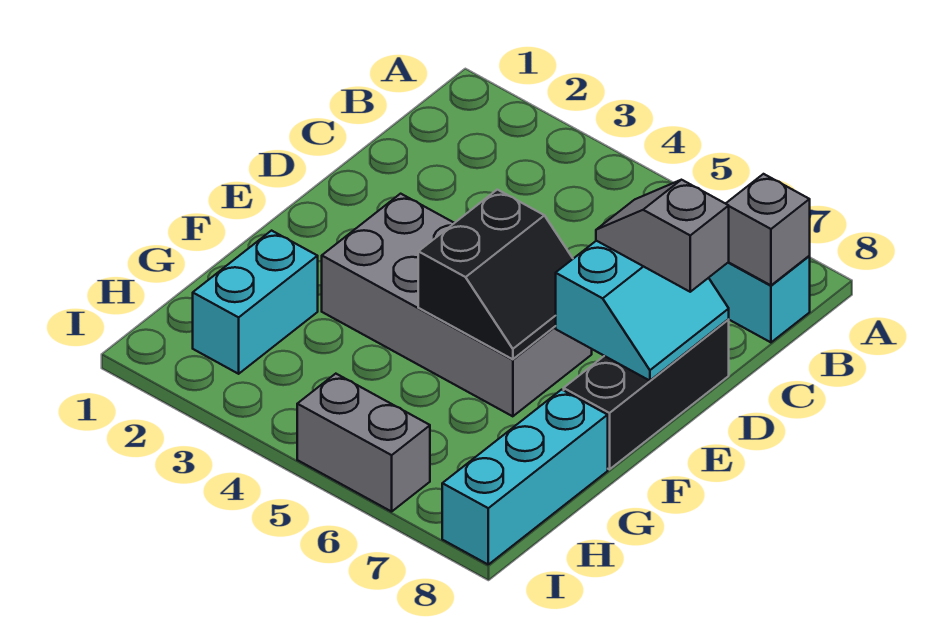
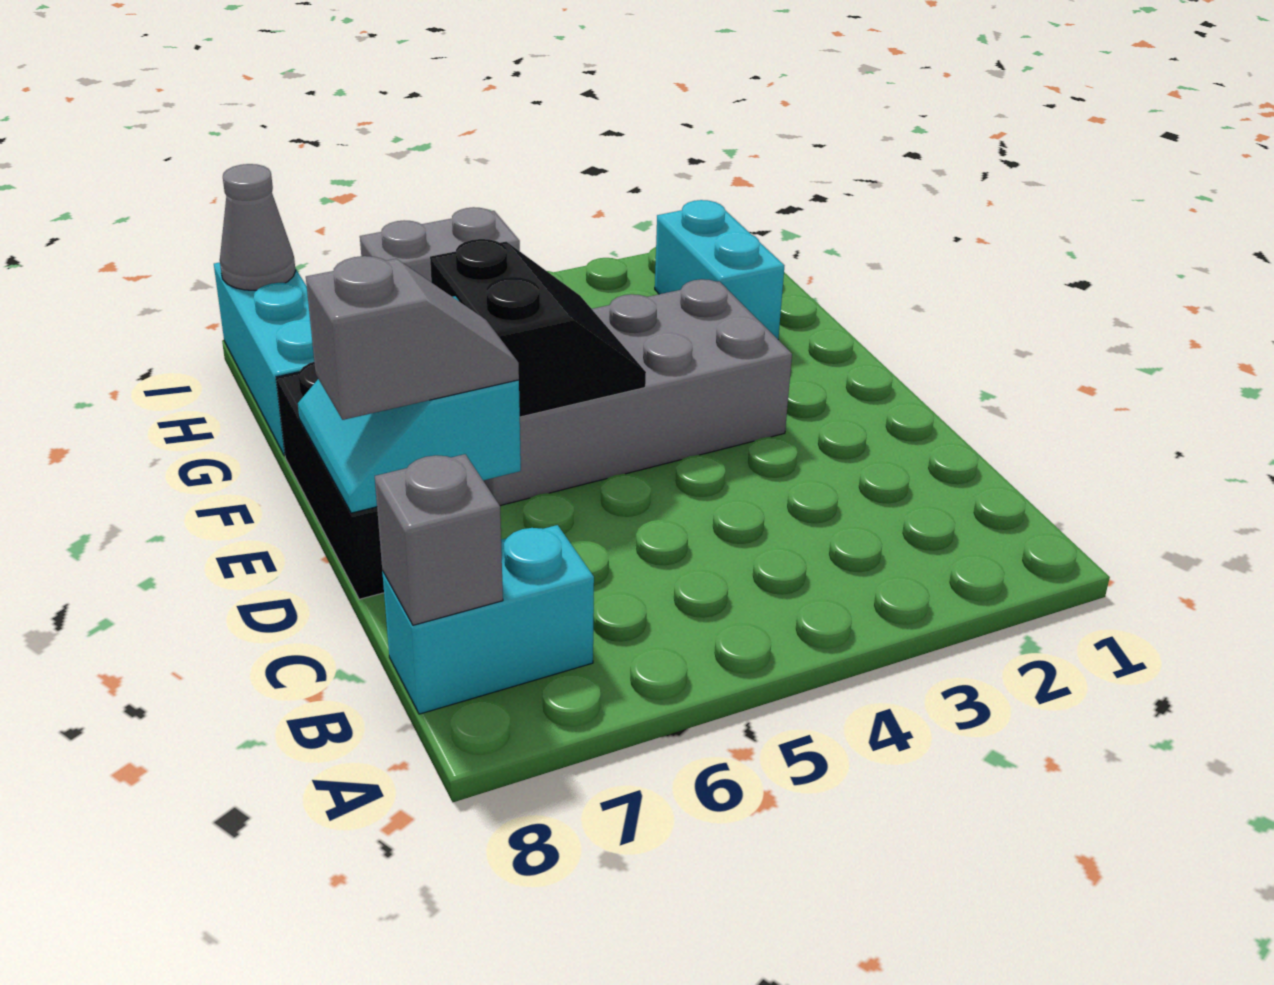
black 2x2 slope [418,190,573,359] -> black 2x2 slope turned to [430,239,646,417]
none -> grey 1x1 cone [220,164,296,290]

